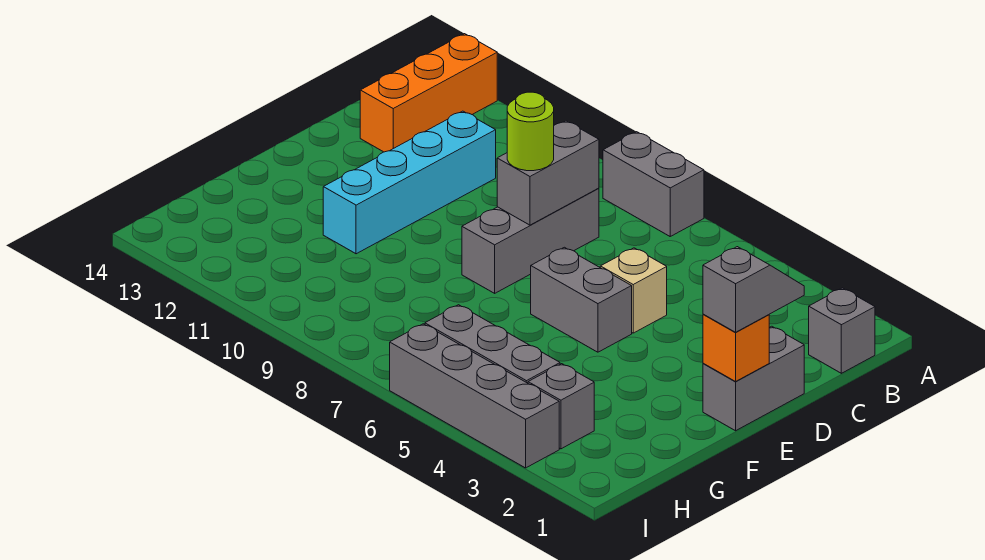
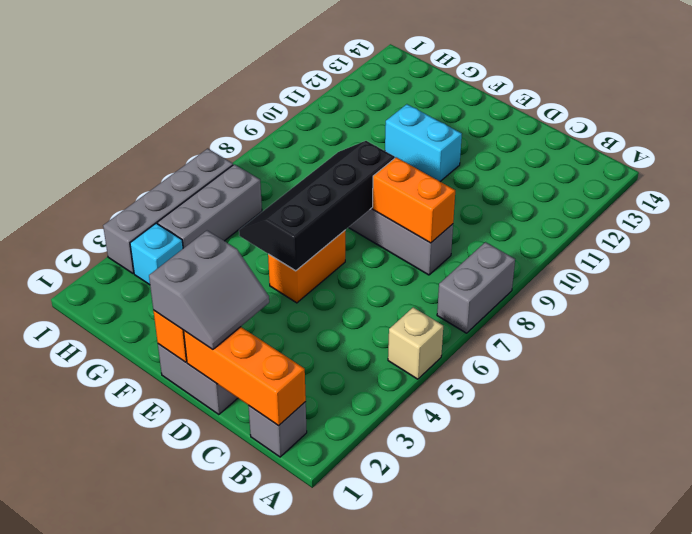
orange 1x3 brick [360,34,497,152] -> orange 1x3 brick moved to [184,327,306,426]
grey 1x2 brick [497,121,599,225] -> orange 1x2 brick [373,157,455,243]
cyan 1x4 brick [323,111,496,254] -> cyan 1x2 brick [385,104,462,181]
grey 1x2 slope [703,247,804,332] -> grey 2x2 slope [149,231,269,350]
tan 1x1 brick [600,248,667,333] -> tan 1x1 brick moved to [388,307,443,379]
lime 1x1 round brick [507,92,554,171] -> none
grey 1x2 brick [531,247,632,352] -> orange 1x2 brick [268,231,345,303]
none -> black 2x4 slope [239,141,395,271]
grey 1x1 brick [528,364,594,449] -> cyan 1x1 brick [130,223,183,285]

